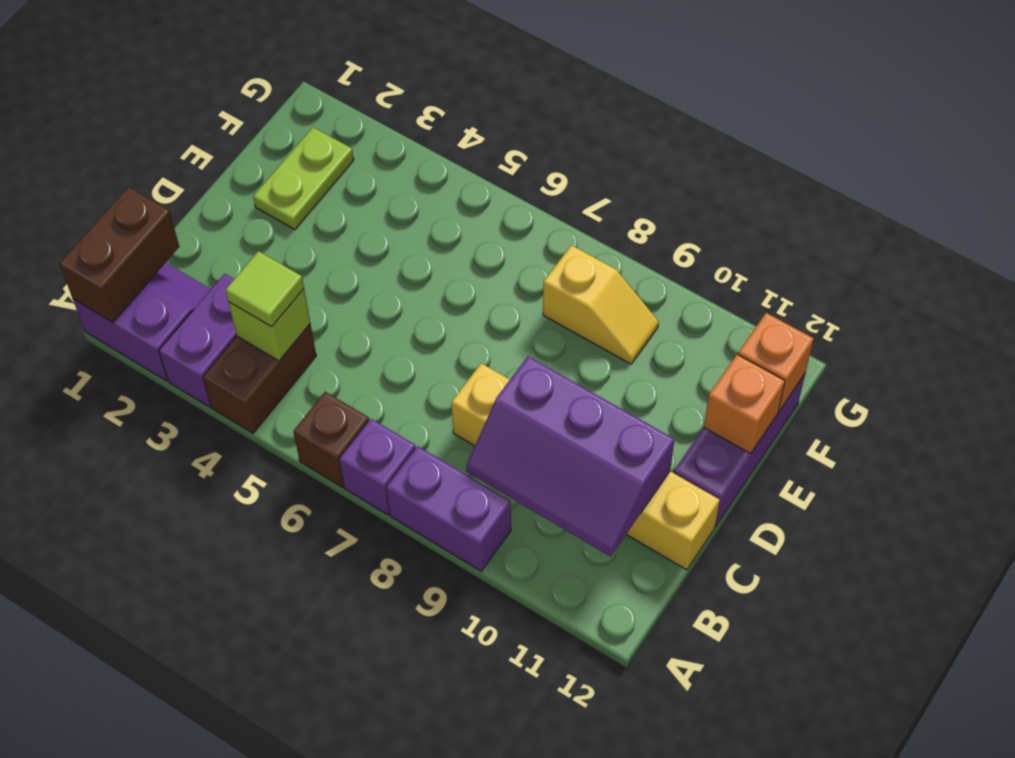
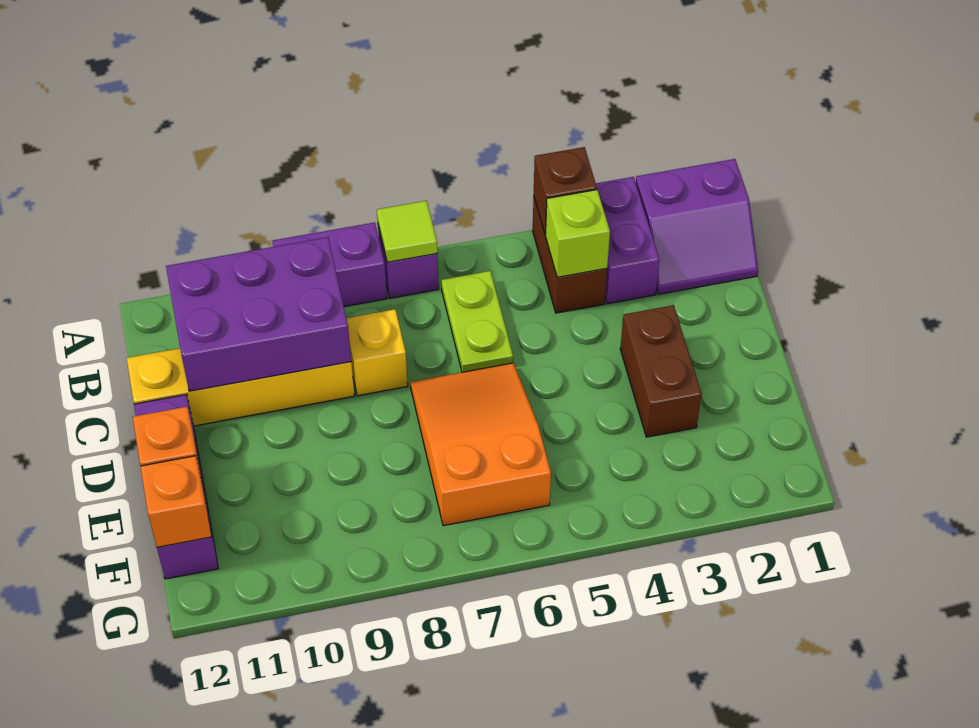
brown 1x2 brick [60,187,179,322] -> brown 1x2 brick moved to [620,305,702,437]
brown 1x1 brick [293,392,369,487] -> brown 1x1 brick moved to [534,147,597,234]
lime 1x1 tile [226,251,304,327] -> lime 1x1 tile moved to [377,201,438,262]
purple 2x3 slope [466,356,674,556] -> purple 2x3 brick [166,237,351,391]
none -> orange 2x3 slope [410,363,551,526]
lime 1x2 plate [253,127,354,230] -> lime 1x2 plate moved to [441,271,513,372]
yellow 1x2 slope [543,245,659,364] -> none

